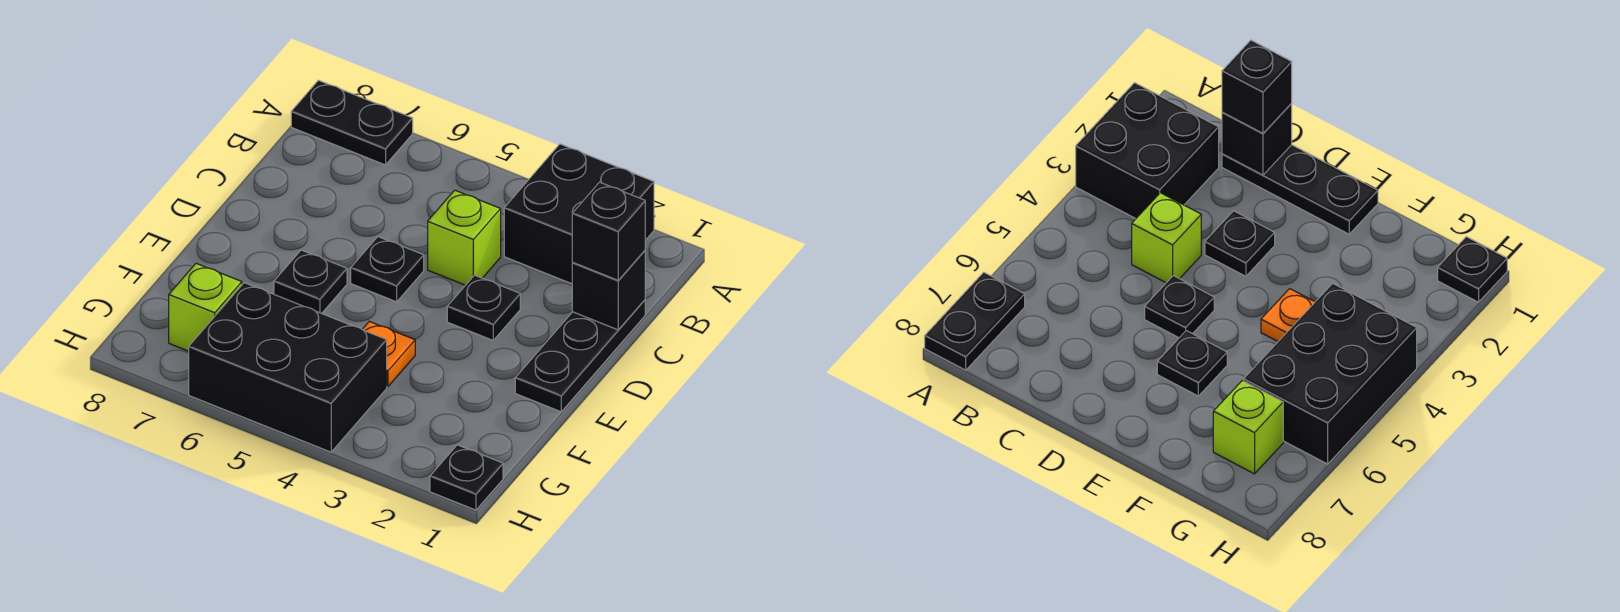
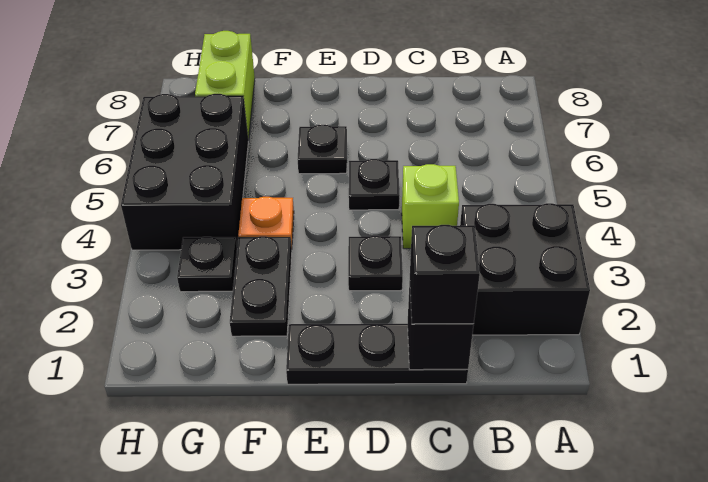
black 1x2 plate [291,80,413,165] -> black 1x2 plate moved to [230,236,292,336]
lime 1x1 brick [169,263,242,351] -> lime 1x2 brick [195,31,255,140]
black 1x1 plate [430,445,503,510] -> black 1x1 plate moved to [177,237,237,292]

